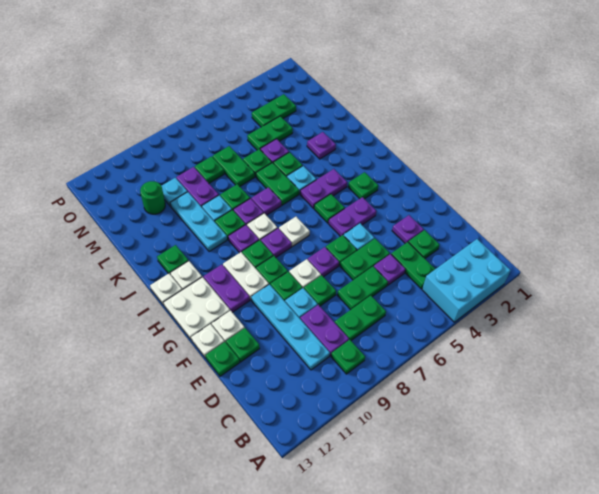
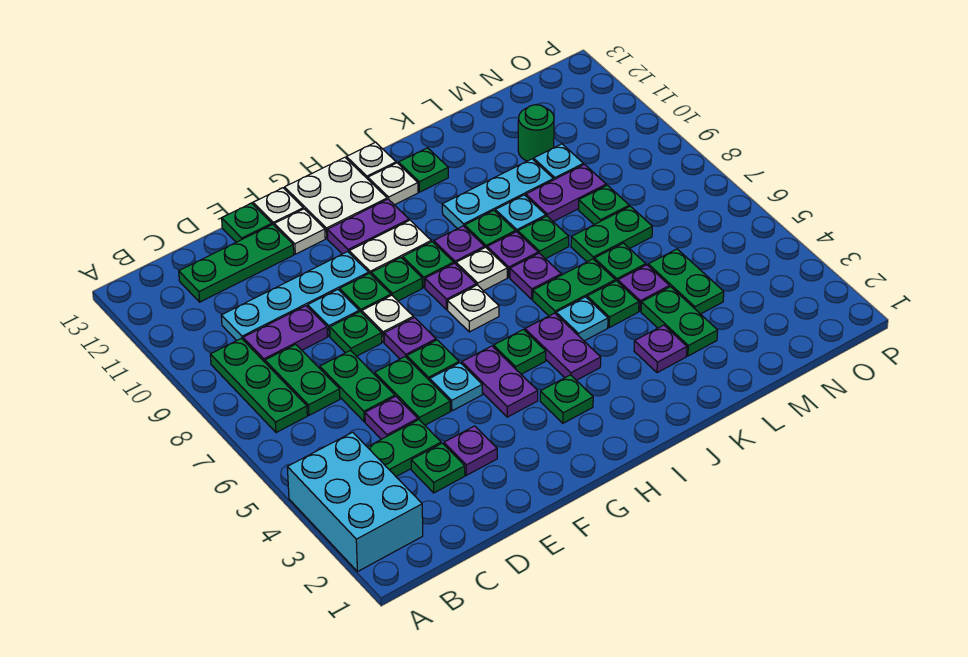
green 1x1 plate [331,340,365,374] -> green 1x3 plate [210,338,307,433]
green 1x1 plate [226,328,260,362] -> green 1x3 plate [179,224,294,302]
green 1x2 plate [252,94,296,127] -> green 1x2 plate moved to [641,287,718,356]

